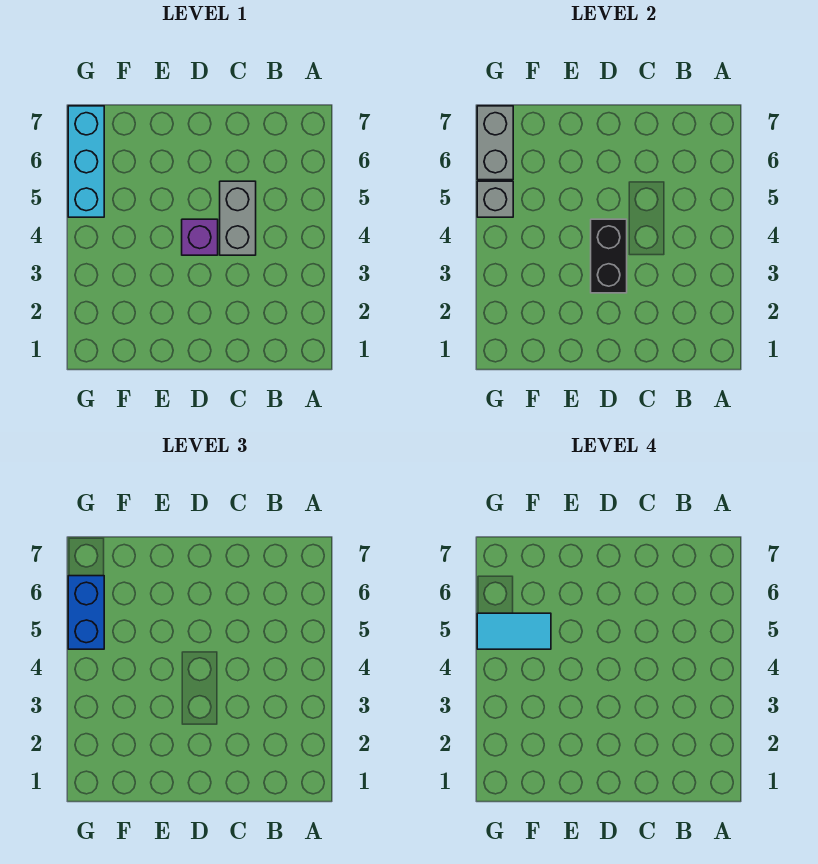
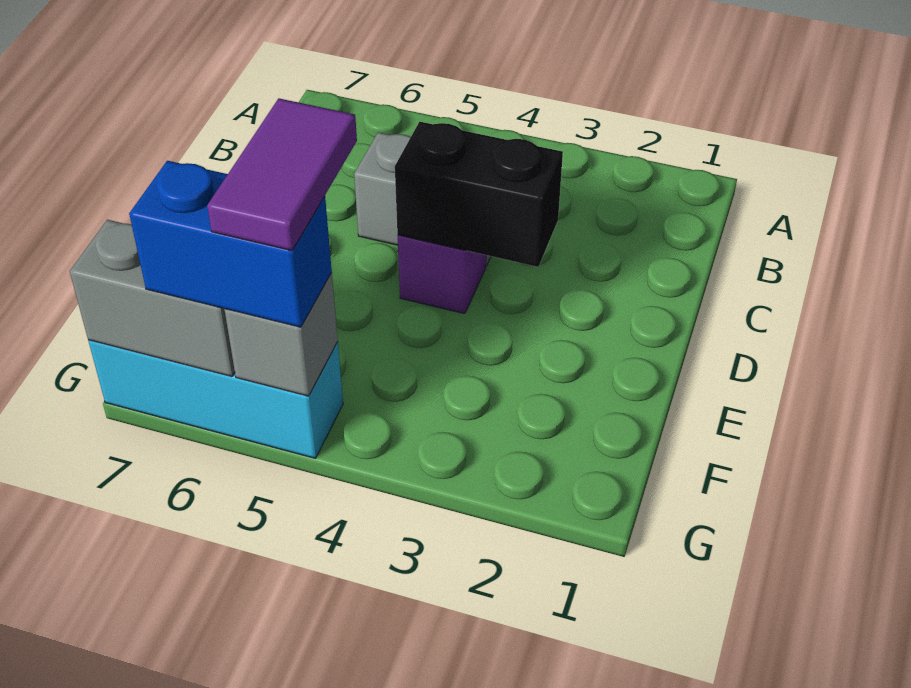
cyan 1x2 tile [477,613,551,649] -> purple 1x2 tile [207,98,357,251]

